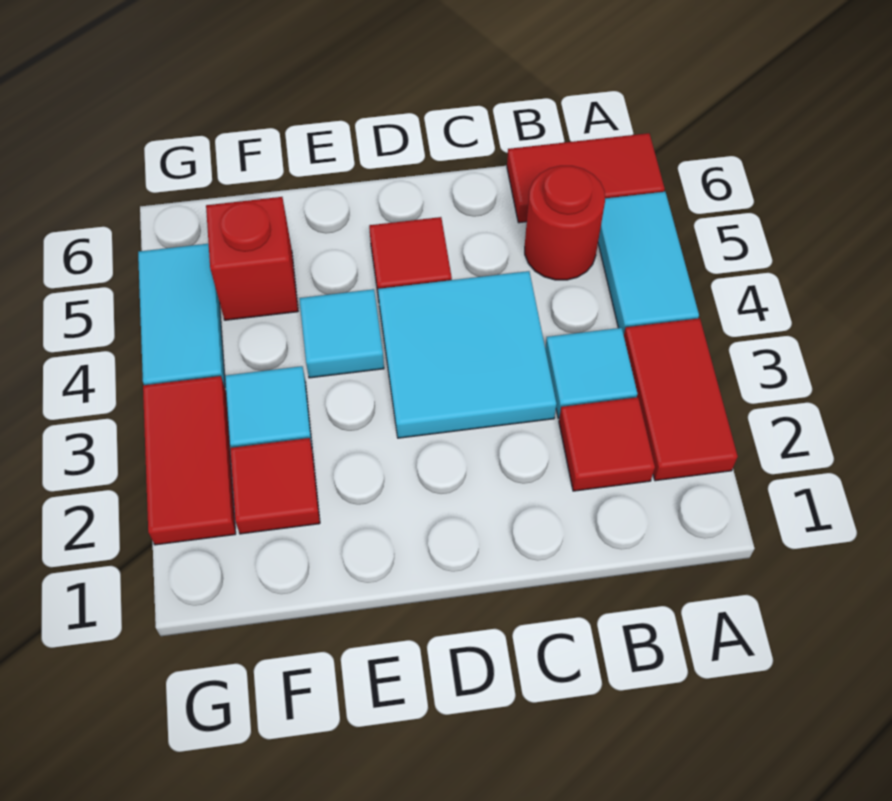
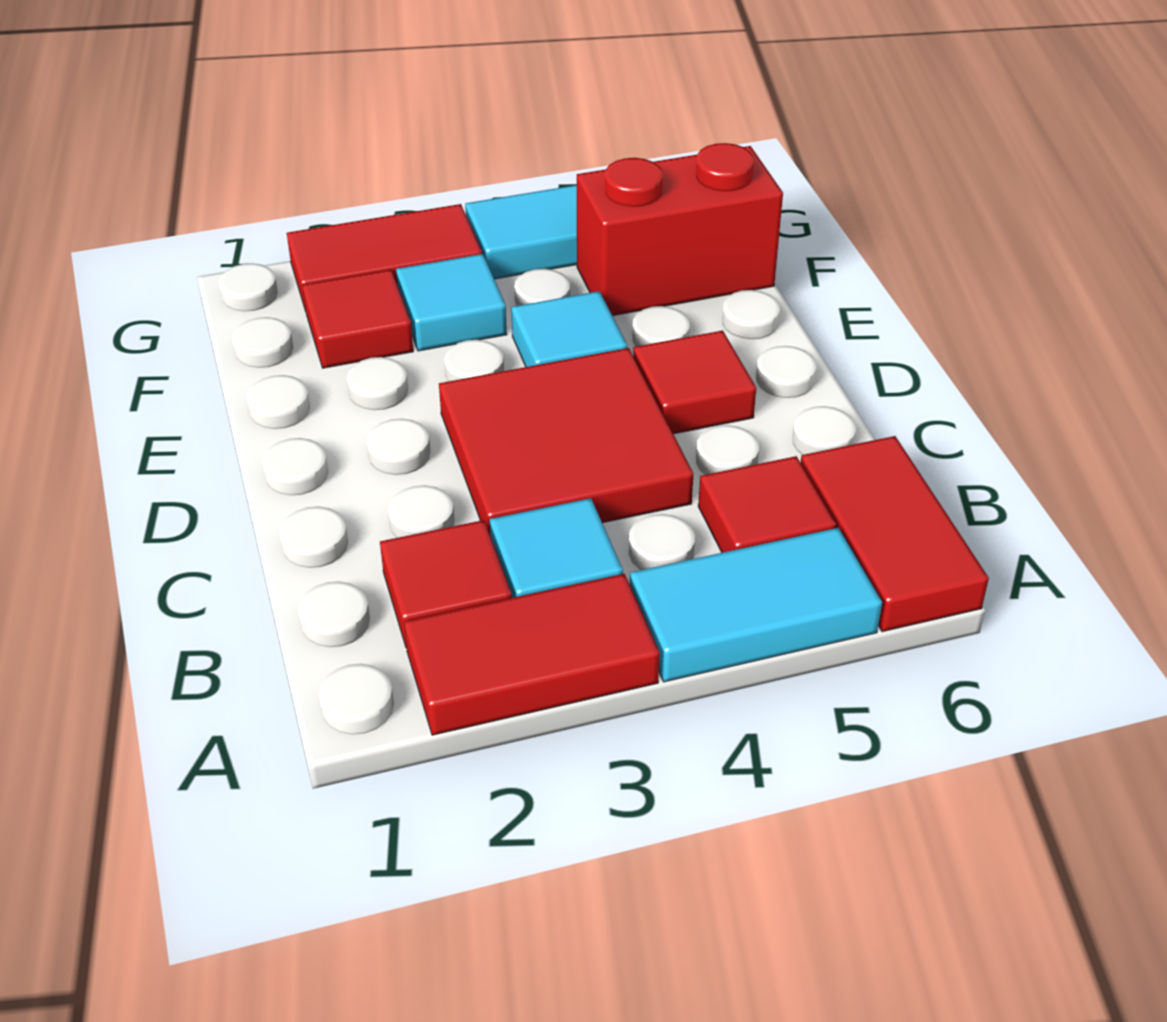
red 1x1 round brick [525,166,605,280] -> red 1x1 tile [698,456,836,553]
cyan 2x2 tile [378,271,557,438] -> red 2x2 tile [439,348,693,534]
red 1x1 brick [206,197,298,320] -> red 1x2 brick [577,143,783,316]

